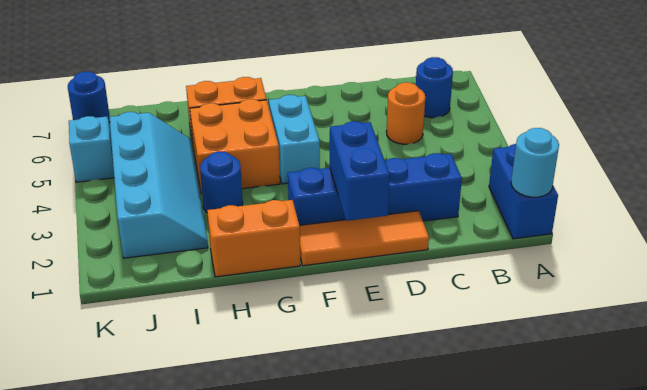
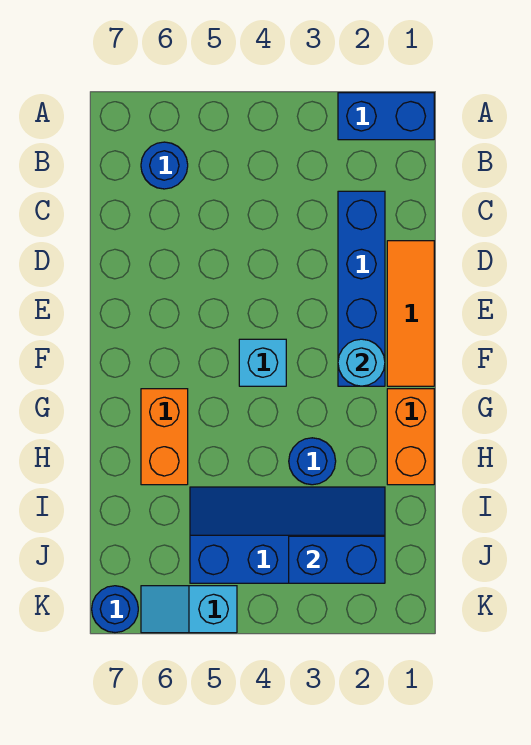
cyan 1x1 round brick [511,128,559,197] -> cyan 1x1 round brick moved to [338,339,385,386]
orange 1x1 round brick [386,82,425,144] -> none
blue 1x2 brick [330,121,390,221] -> blue 1x2 brick moved to [289,536,385,583]
cyan 1x2 brick [269,95,320,184] -> cyan 1x1 brick [239,339,286,386]
orange 2x2 brick [190,99,280,193] -> none
cyan 2x4 slope [110,112,208,258] -> blue 2x4 slope [190,487,385,583]

